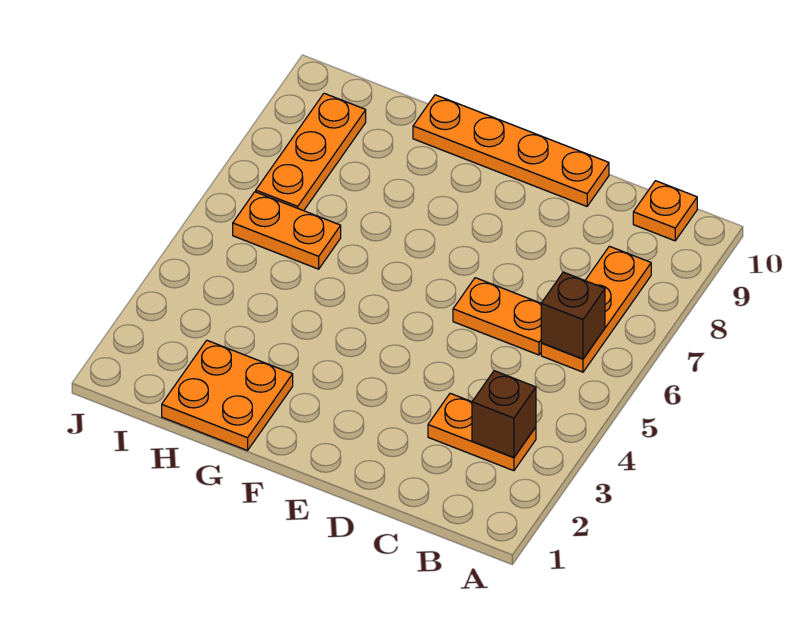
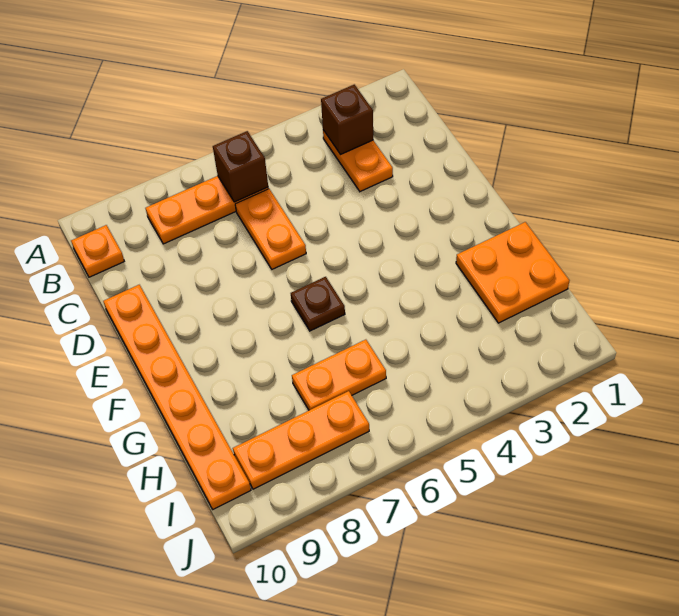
orange 1x4 plate [413,95,609,206] -> orange 1x6 plate [103,285,251,509]
none -> brown 1x1 plate [291,277,345,331]
orange 1x2 plate [233,192,341,269] -> orange 1x2 plate turned to [292,340,386,410]

